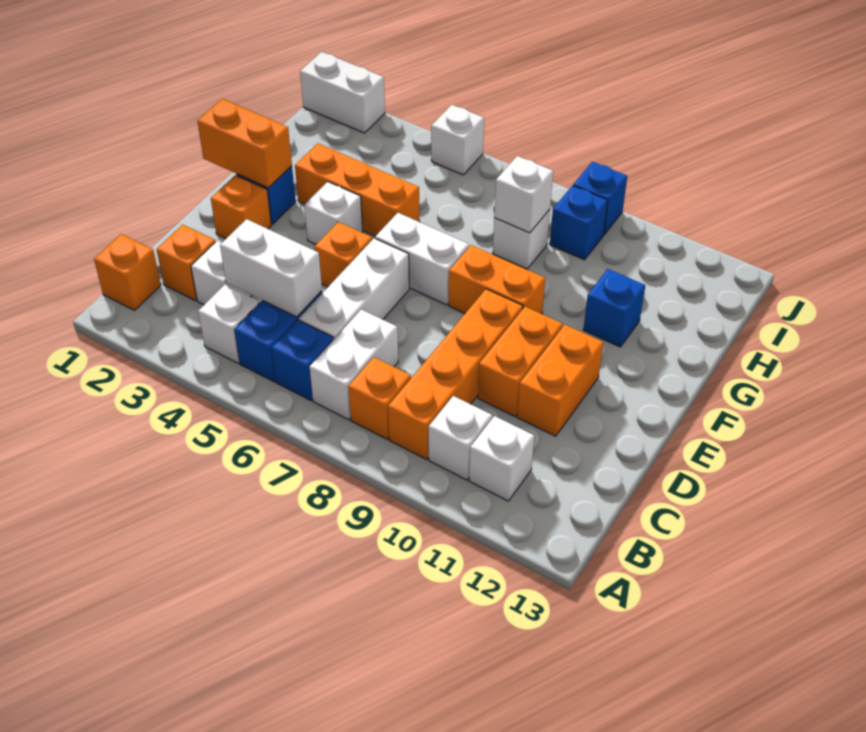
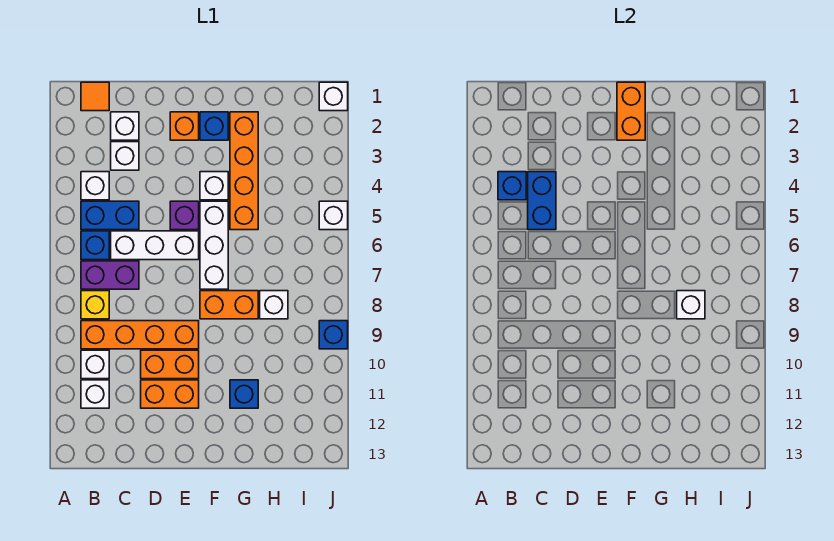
orange 1x1 brick [94,234,161,310] -> orange 1x1 tile [81,82,109,111]
white 1x2 brick [310,310,398,420] -> purple 1x2 brick [81,261,139,289]
orange 1x1 brick [348,357,411,439] -> yellow 1x1 brick [81,291,109,319]
orange 1x1 brick [156,225,215,301] -> white 1x1 brick [111,112,139,140]
white 1x2 brick [220,219,322,317] -> blue 1x2 brick [528,172,556,230]
orange 1x1 brick [315,222,372,287] -> purple 1x1 brick [170,201,199,230]
white 1x2 brick [375,213,469,305] -> white 1x3 brick [200,201,228,289]
orange 1x2 brick [449,245,545,314] -> orange 1x2 brick turned to [200,291,258,319]
orange 1x3 brick [295,143,420,236] -> orange 1x4 brick [230,112,258,230]
blue 1x1 brick [550,185,608,260] -> blue 1x1 brick moved to [498,172,526,200]
white 1x2 brick [300,52,385,133] -> white 1x1 brick [319,82,348,111]

